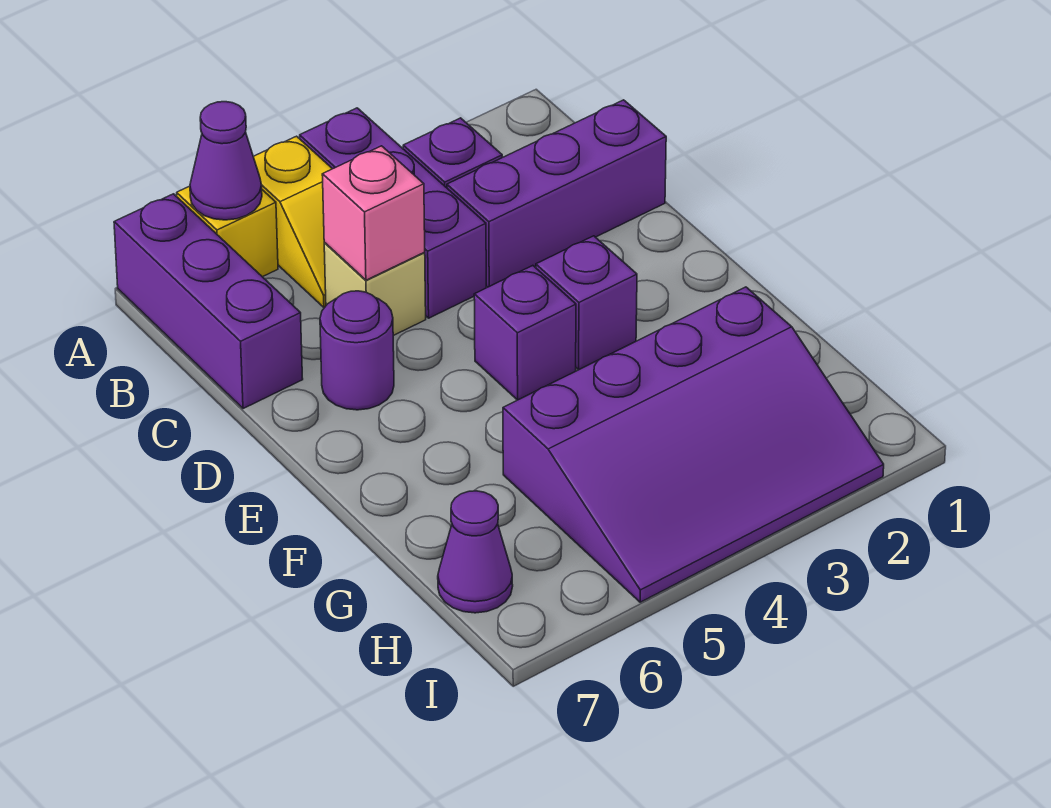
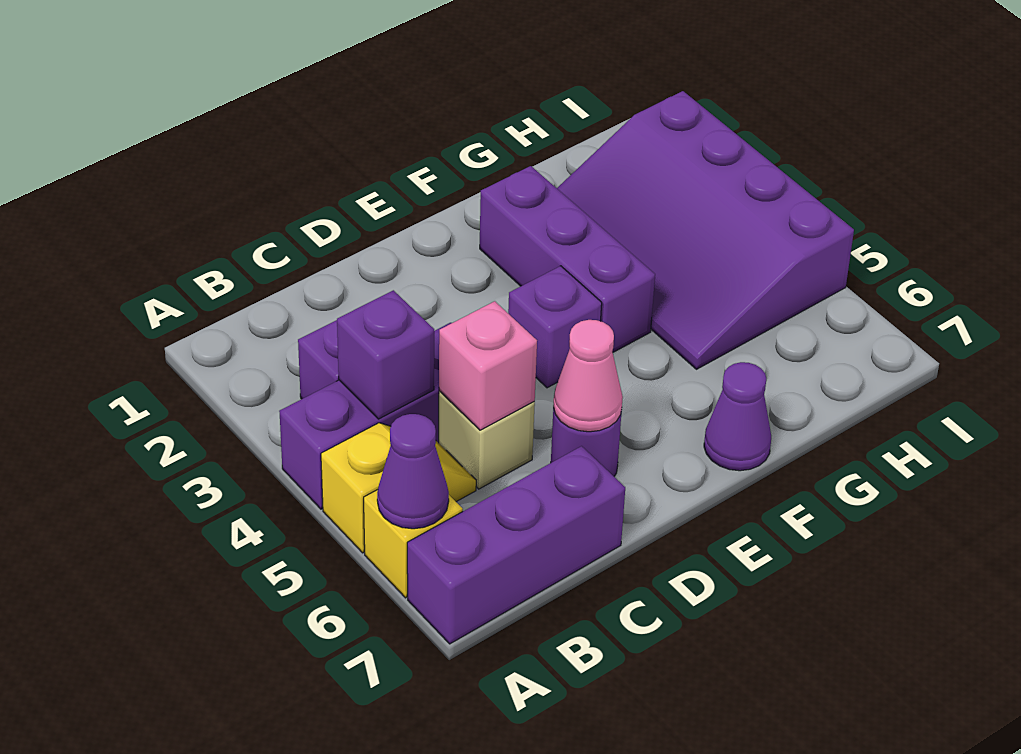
purple 1x3 brick [447,100,666,287] -> purple 1x3 brick moved to [480,166,655,352]
none -> pink 1x1 cone [553,320,623,432]
purple 1x1 brick [536,236,637,370] -> purple 1x1 brick moved to [337,290,434,419]
purple 3x4 slope [503,287,884,602] -> purple 3x4 slope turned to [557,91,854,369]
purple 1x1 cone [438,491,513,613] -> purple 1x1 cone moved to [704,362,771,471]

